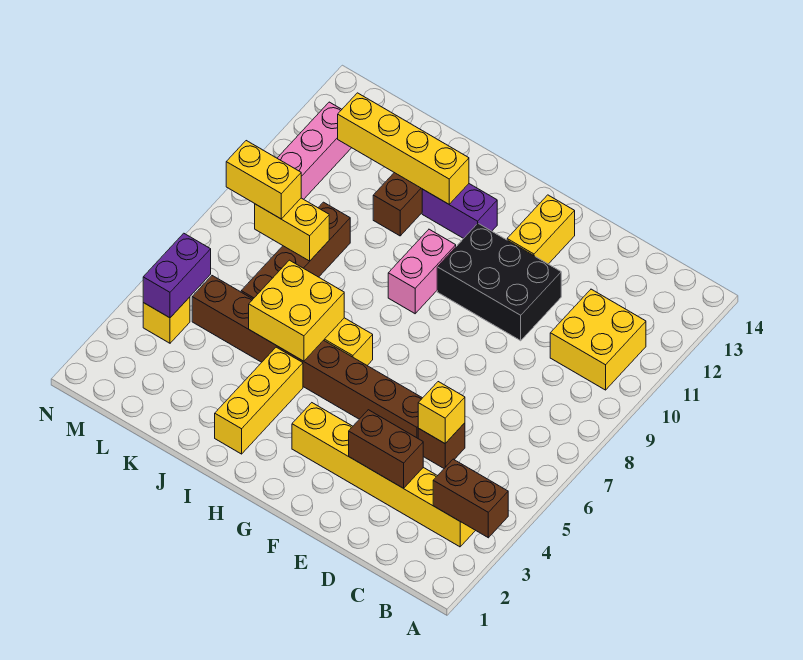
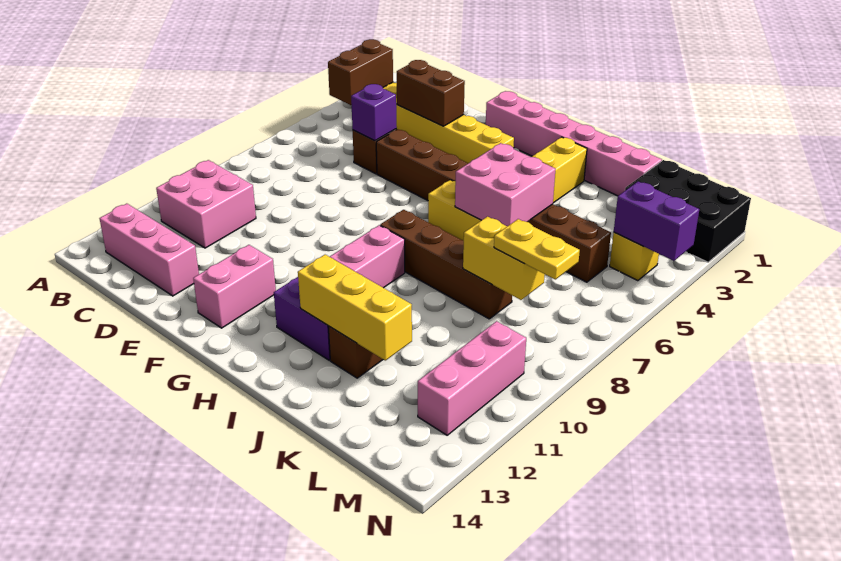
brown 1x2 brick [433,459,508,538] -> brown 1x2 brick turned to [328,39,393,105]
yellow 2x2 brick [550,289,646,390] -> pink 2x2 brick [156,160,256,248]
none -> pink 1x3 brick [99,204,199,296]
yellow 1x1 brick [418,382,465,443] -> purple 1x1 brick [351,84,397,141]
black 2x3 brick [437,223,561,341] -> black 2x3 brick moved to [625,160,751,262]
none -> pink 1x6 brick [486,91,662,196]
yellow 1x2 brick [507,195,575,264] -> pink 1x2 brick [193,245,276,328]
yellow 2x2 brick [249,260,344,361] -> pink 2x2 brick [455,143,556,226]
yellow 1x4 brick [338,93,469,204] -> yellow 1x3 brick [298,255,412,360]
brown 1x4 brick [241,202,350,299] -> brown 1x4 brick turned to [380,210,512,319]
yellow 1x2 brick [226,141,301,219] -> yellow 1x2 plate [494,219,580,279]
purple 1x2 brick [143,233,211,318] -> purple 1x2 brick turned to [614,181,699,261]

